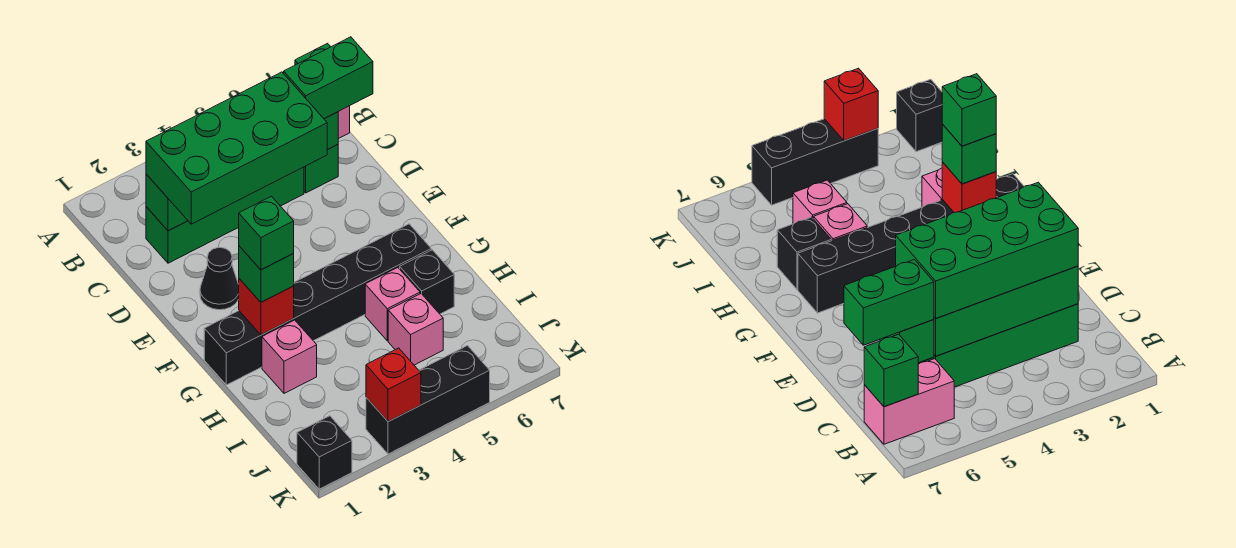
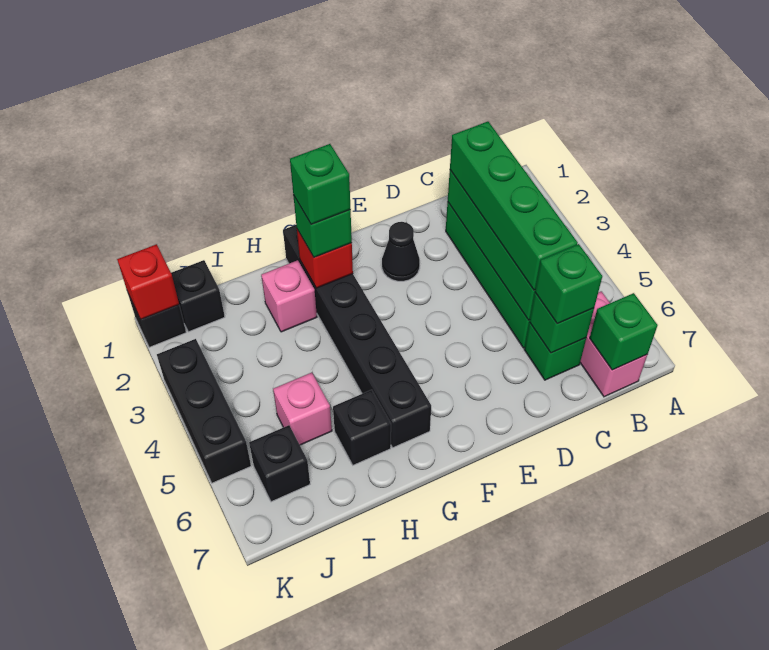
green 2x4 brick [146,72,327,224] -> green 1x4 brick [450,122,578,290]
green 1x2 brick [284,37,373,119] -> green 1x1 brick [535,244,602,324]
pink 1x1 brick [365,268,420,341] -> none
none -> black 1x1 brick [171,260,225,332]
none -> black 1x1 brick [249,425,310,502]
red 1x1 brick [366,348,421,422] -> red 1x1 brick moved to [117,244,179,319]

